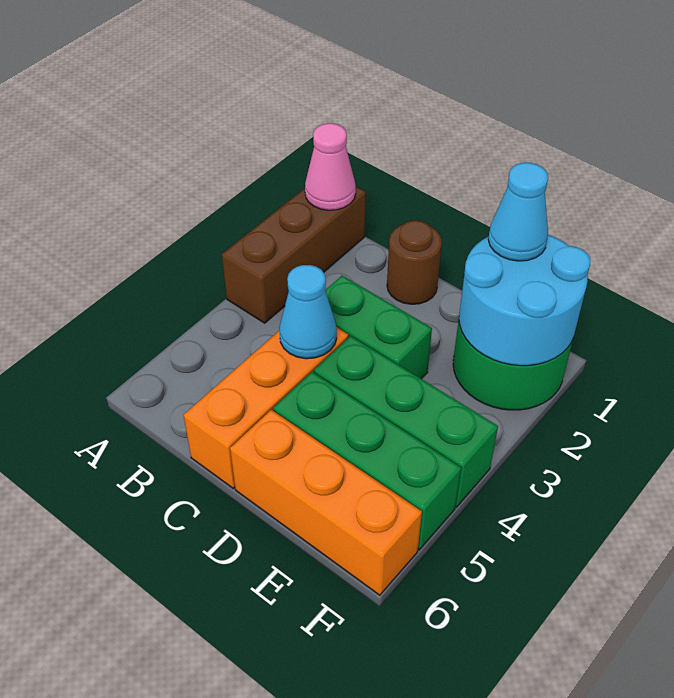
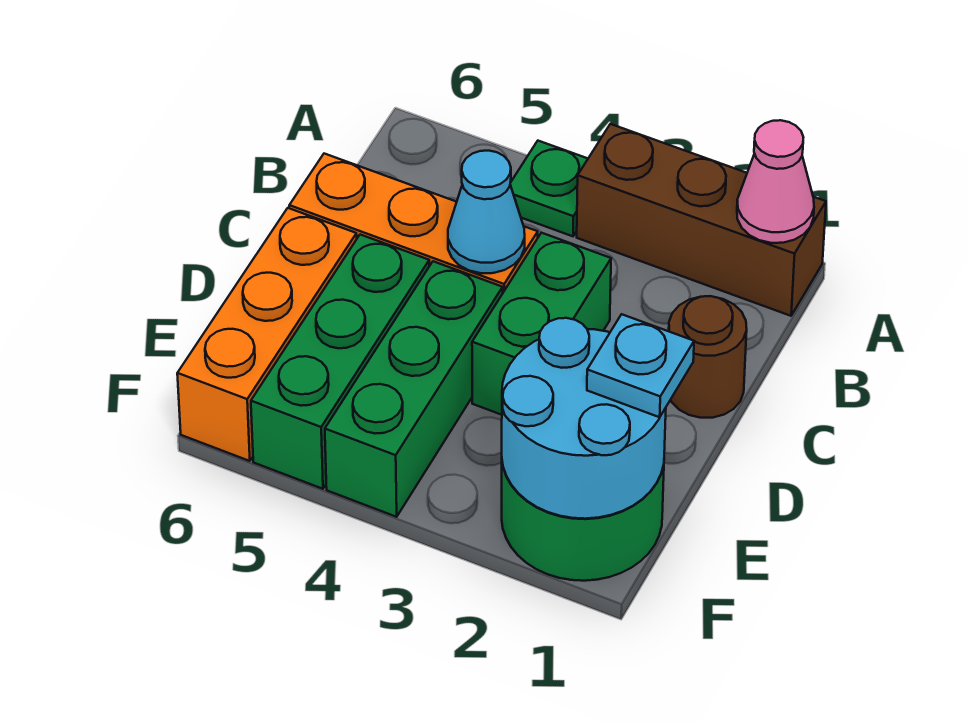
none -> green 1x1 plate [510,141,588,236]
cyan 1x1 cone [488,163,548,261] -> cyan 1x1 plate [587,314,694,417]

